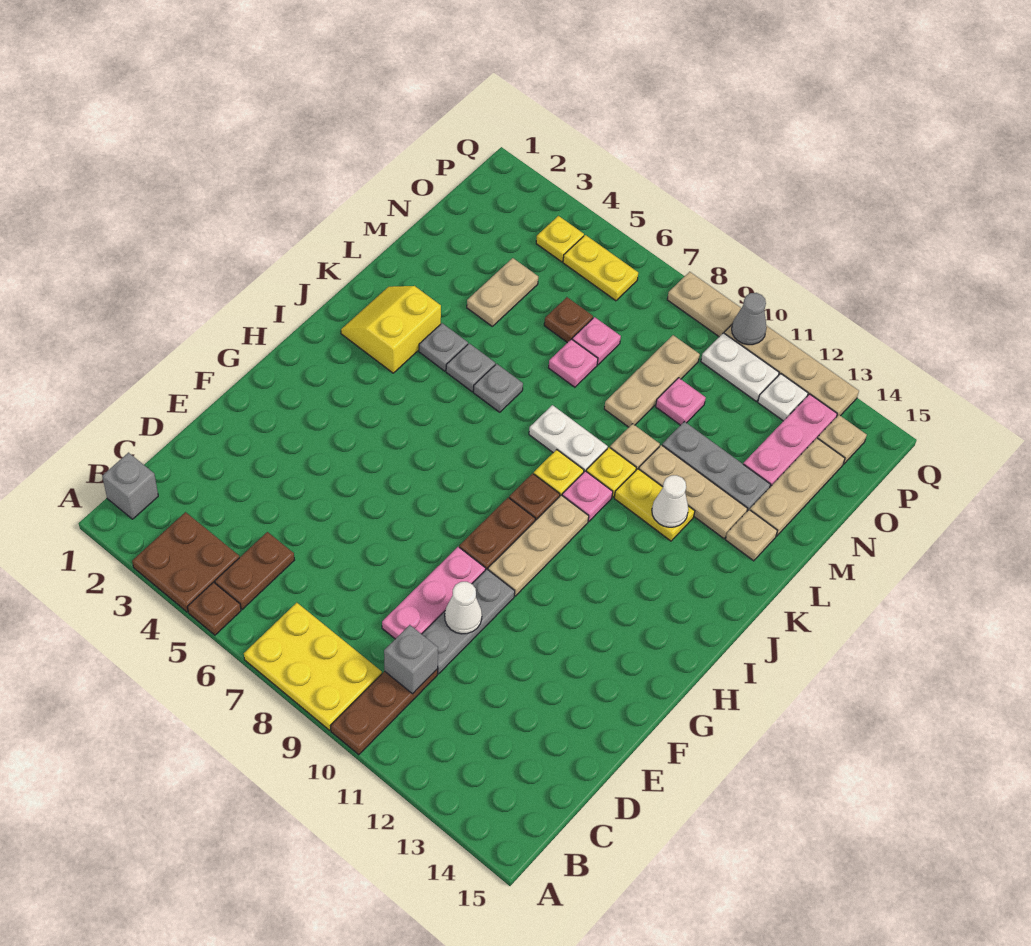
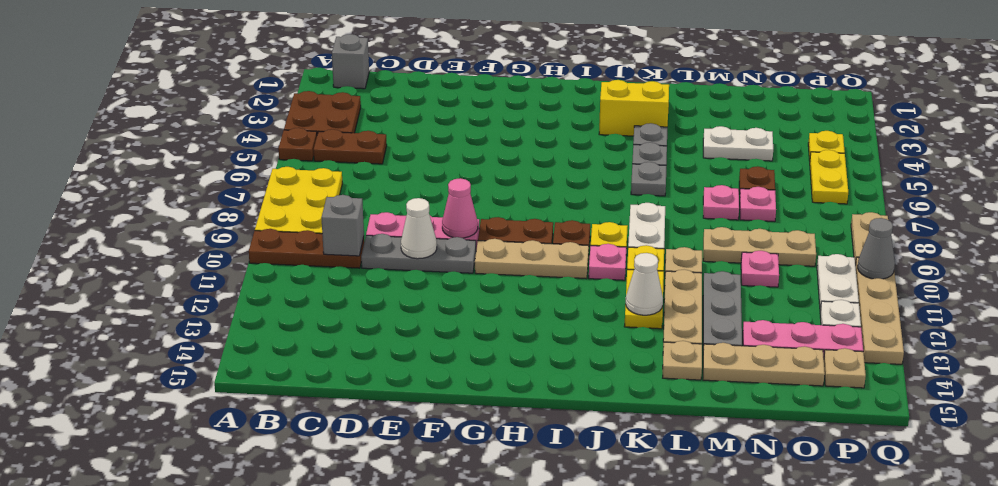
none -> pink 1x1 cone [442,178,478,238]
tan 1x2 plate [467,258,538,326] -> white 1x2 plate [703,126,773,161]

